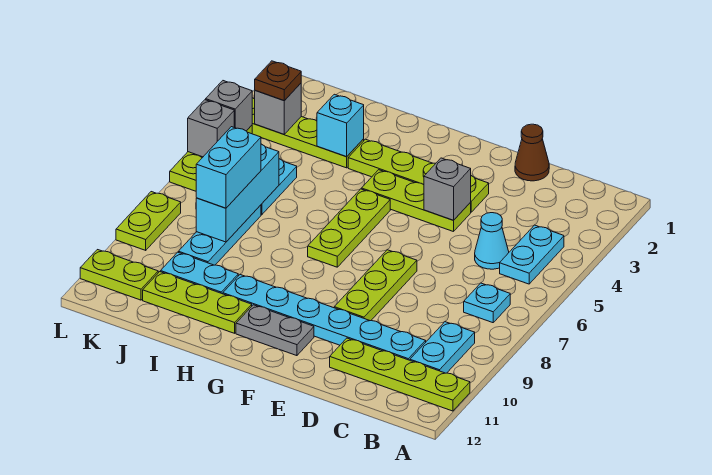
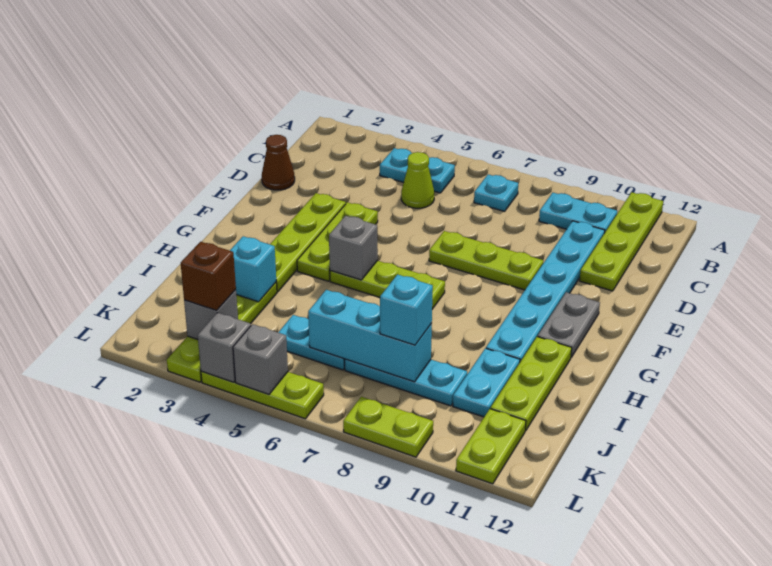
cyan 1x1 cone [475,213,509,269] -> lime 1x1 cone [401,152,434,208]
grey 1x1 brick [424,158,471,220] -> grey 1x1 brick moved to [329,216,378,280]
cyan 1x2 brick [196,127,261,208] -> cyan 1x1 brick [380,275,433,345]
brown 1x1 plate [255,61,301,101] -> brown 1x1 brick [181,242,236,310]

